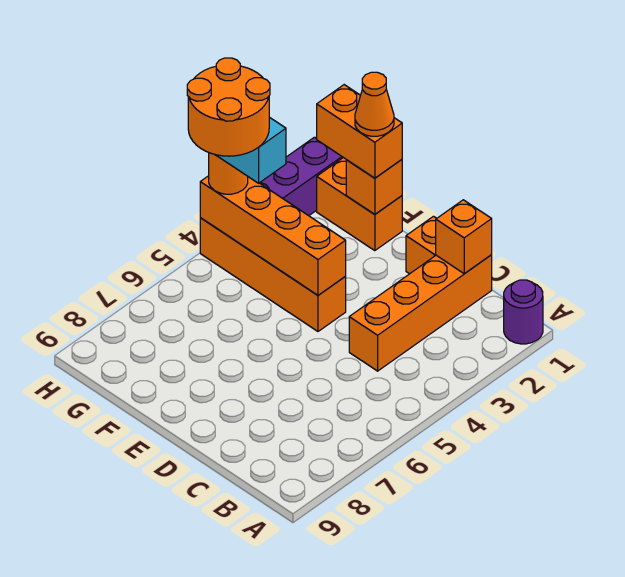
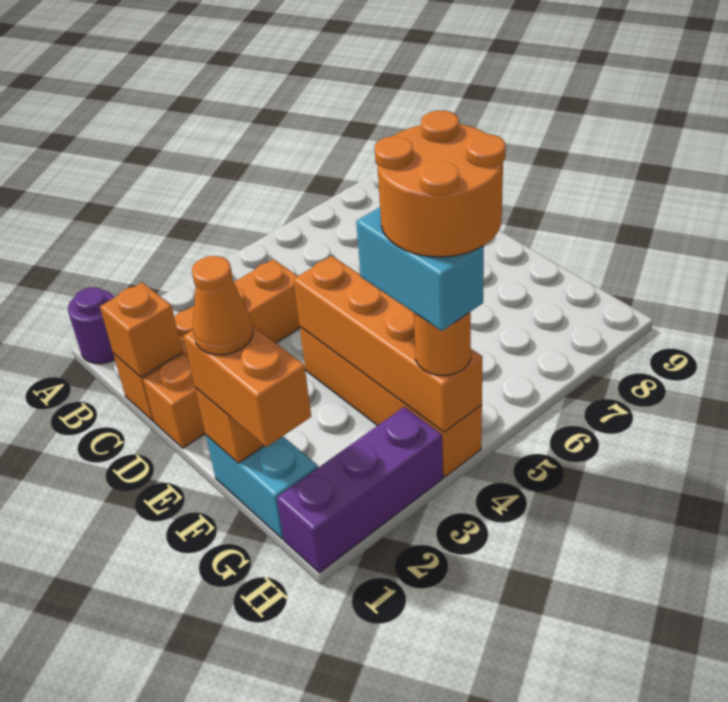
orange 1x2 brick [317,158,402,251] -> cyan 1x2 brick [206,435,318,539]

